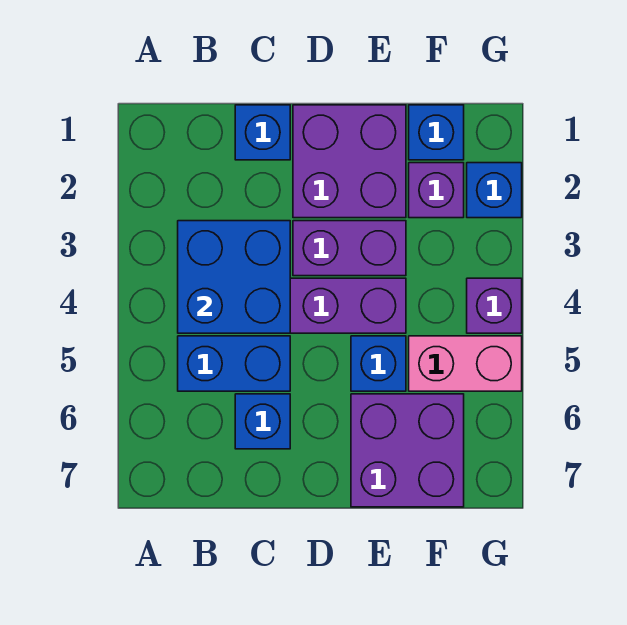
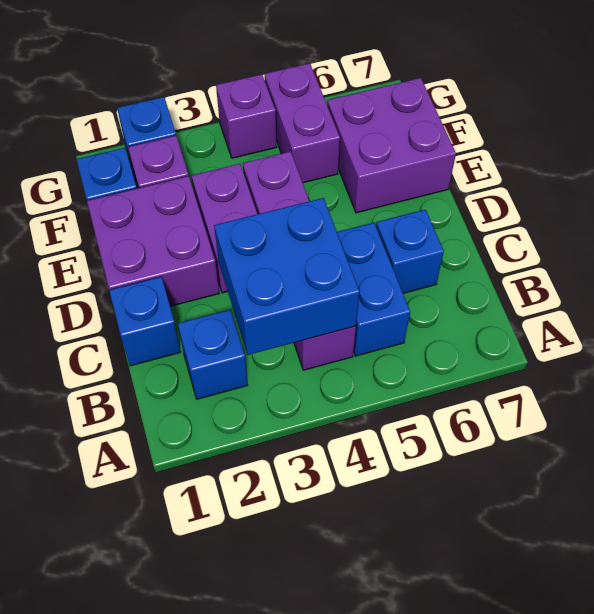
blue 1x1 brick [351,336,406,391] -> blue 1x1 brick moved to [178,310,248,399]
pink 1x2 brick [409,336,522,391] -> purple 1x2 brick [265,63,340,183]

